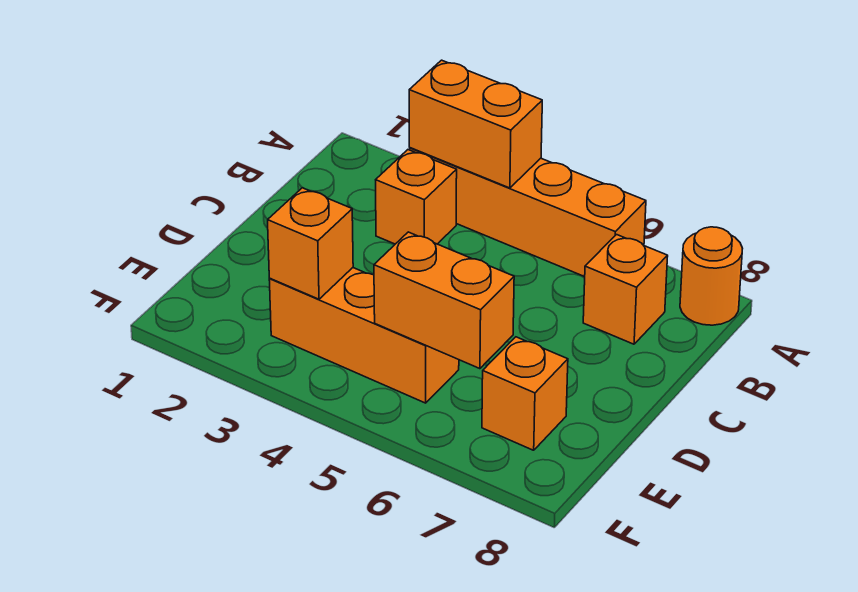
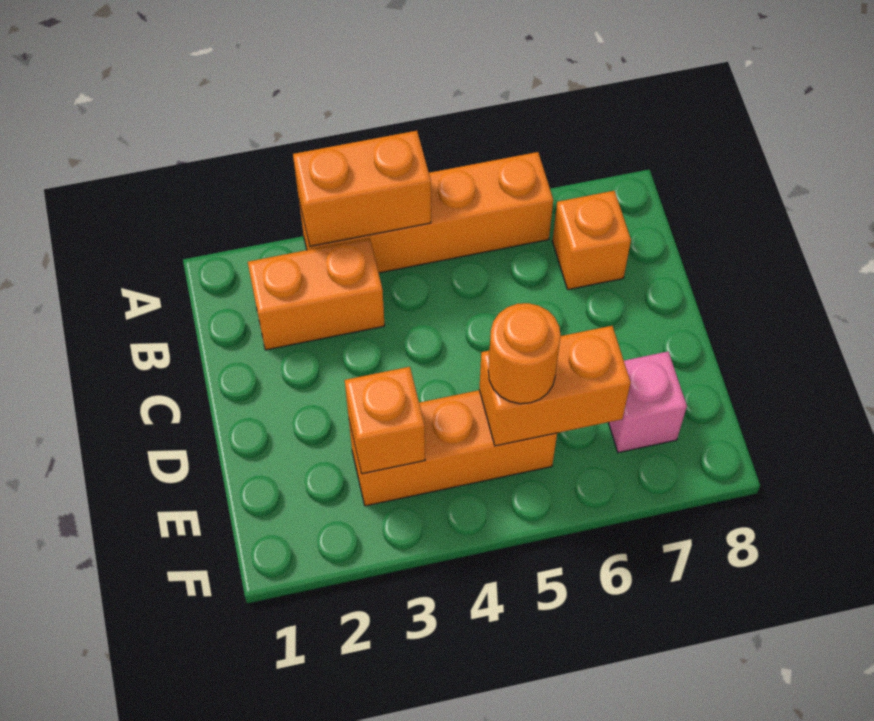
orange 1x1 round brick [680,227,743,325] -> orange 1x1 round brick moved to [488,303,561,404]
orange 1x1 brick [376,150,457,244] -> orange 1x2 brick [248,238,385,350]
orange 1x1 brick [482,337,568,450] -> pink 1x1 brick [608,352,687,453]

